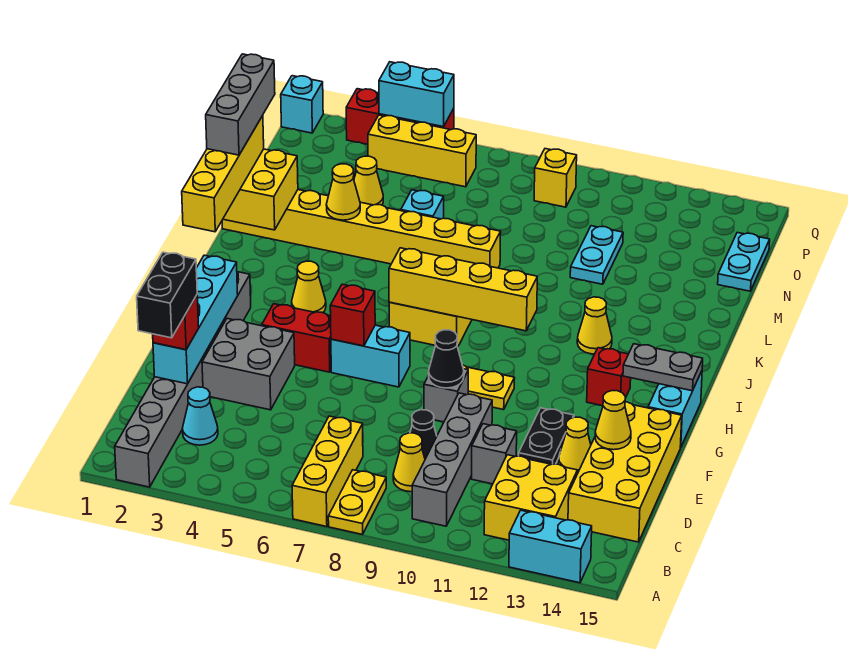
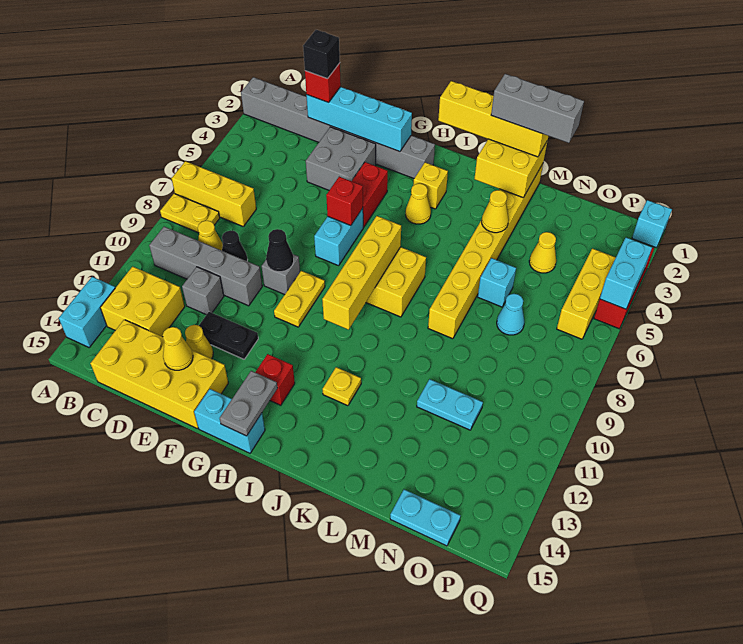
black 1x2 brick [137,252,197,338] -> black 1x1 brick [303,30,340,79]
cyan 1x1 cone [183,387,218,445] -> cyan 1x1 cone moved to [497,294,525,335]
yellow 1x1 cone [577,297,612,354] -> yellow 1x1 plate [323,367,361,406]
yellow 1x1 brick [534,149,577,207] -> yellow 1x1 brick moved to [413,162,448,209]

